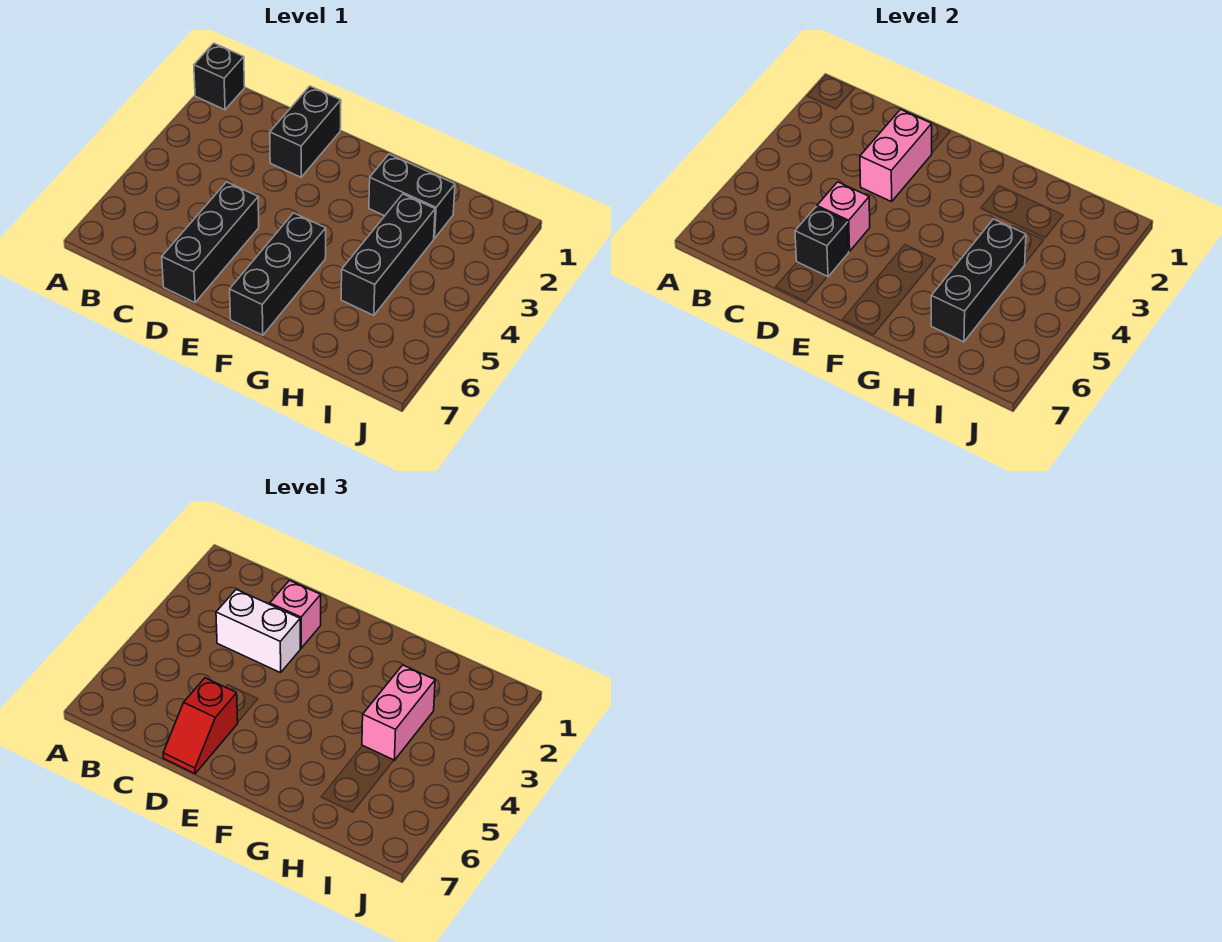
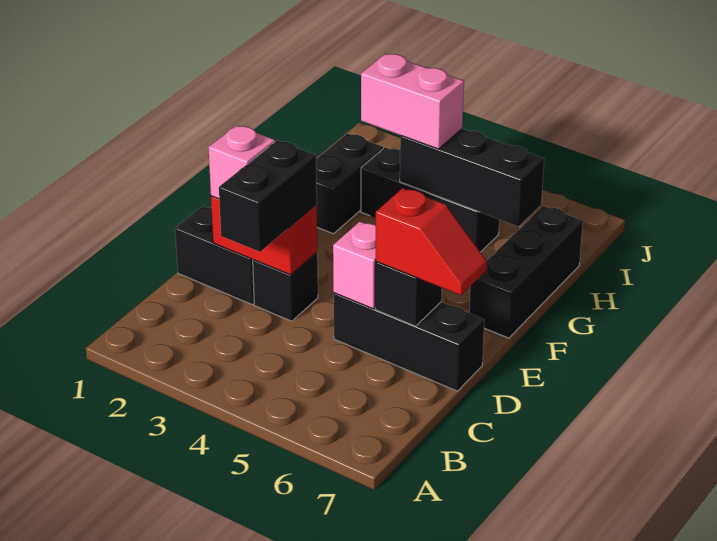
black 1x1 brick [194,43,245,110] -> black 1x1 brick moved to [253,252,318,321]
white 1x2 brick [216,589,300,673] -> black 1x2 brick [219,141,317,252]
pink 1x2 brick [860,109,932,202] -> red 1x2 brick [211,196,317,275]
black 1x3 brick [230,213,326,335] -> black 1x3 brick turned to [469,206,583,338]

